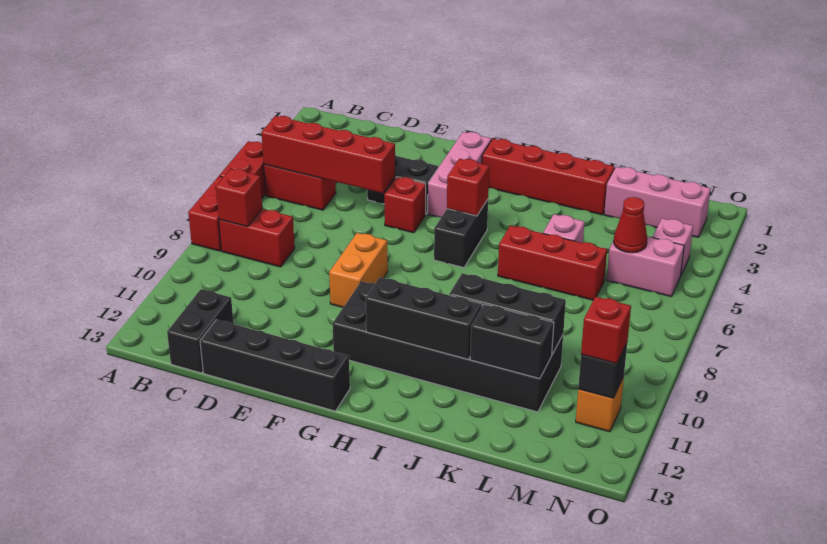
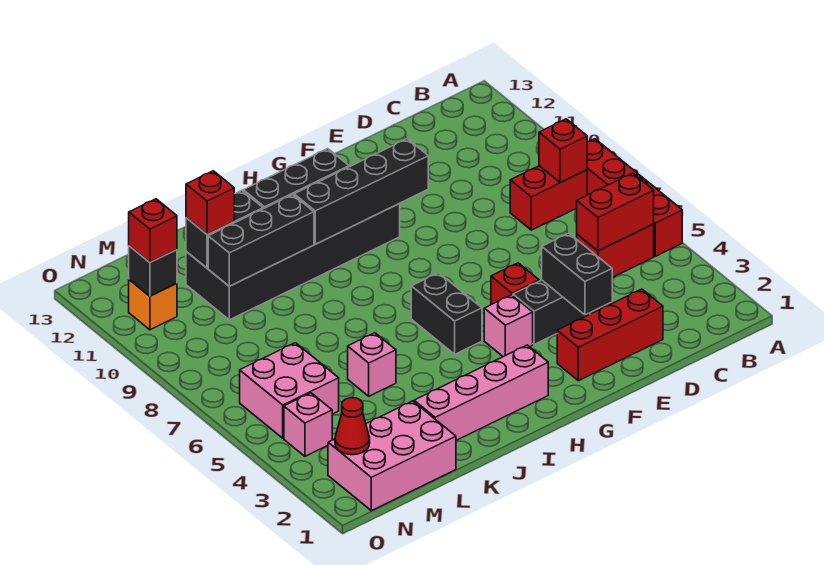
red 1x4 brick [262,116,395,193] -> red 1x2 brick [577,173,654,251]
black 1x2 brick [167,289,234,373] -> black 1x2 brick moved to [542,233,612,315]
black 1x4 brick [200,320,350,411] -> black 1x4 brick moved to [294,139,428,244]
orange 1x2 brick [329,233,388,307] -> none
pink 1x3 brick [428,132,491,217] -> pink 1x1 brick [484,295,533,357]
red 1x4 brick [482,139,615,215] -> pink 1x4 brick [414,345,548,440]
red 1x1 brick [447,159,489,216] -> red 1x1 brick moved to [186,171,234,235]
red 1x3 brick [498,226,607,300] -> red 1x3 brick moved to [557,289,663,381]
pink 1x3 brick [604,167,711,237] -> pink 2x3 brick [328,401,456,511]
pink 1x2 brick [607,237,684,296] -> pink 2x2 brick [240,343,339,438]
red 1x1 cone [614,197,647,253] -> red 1x1 cone moved to [335,398,370,455]

